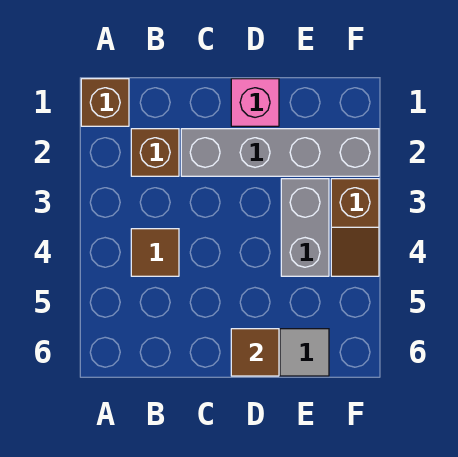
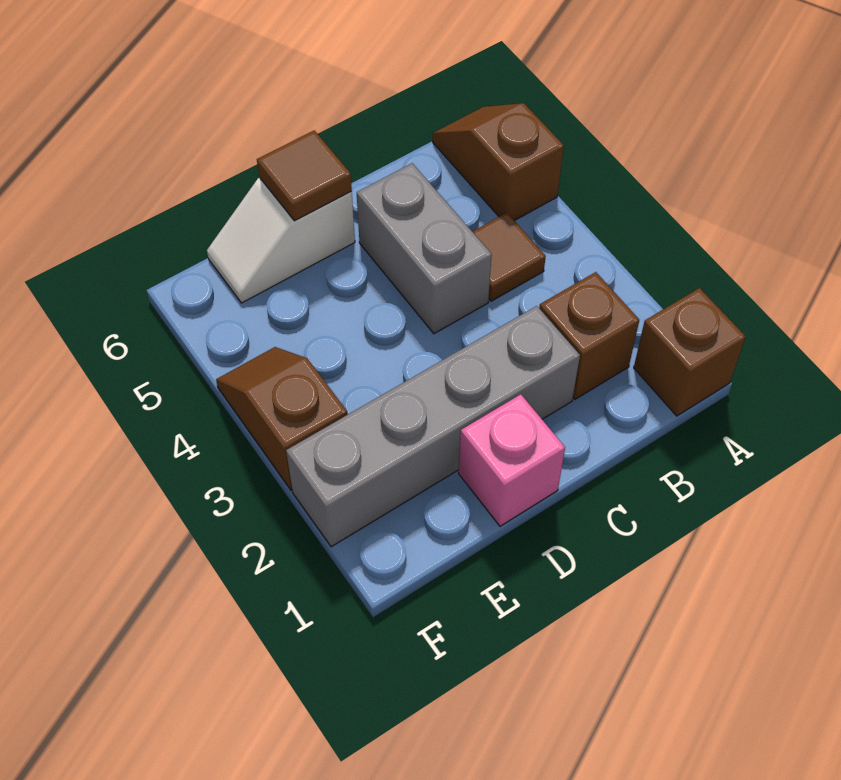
none -> brown 1x2 slope [433,103,564,221]
grey 1x2 brick [281,179,329,276] -> grey 1x2 brick moved to [357,163,492,334]

